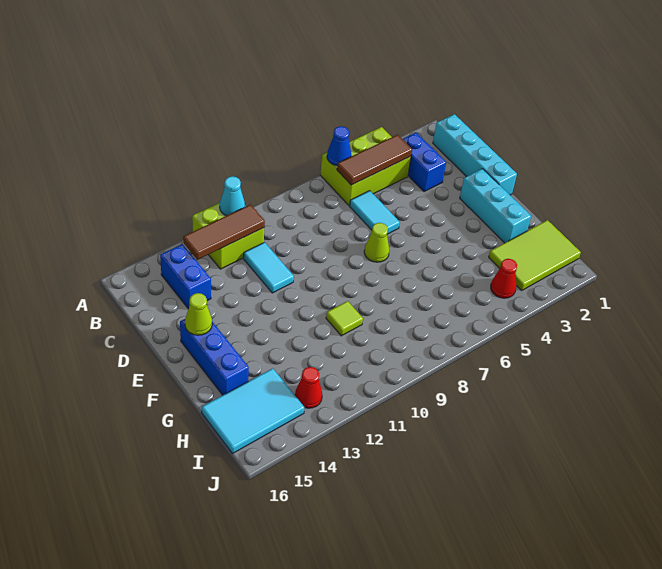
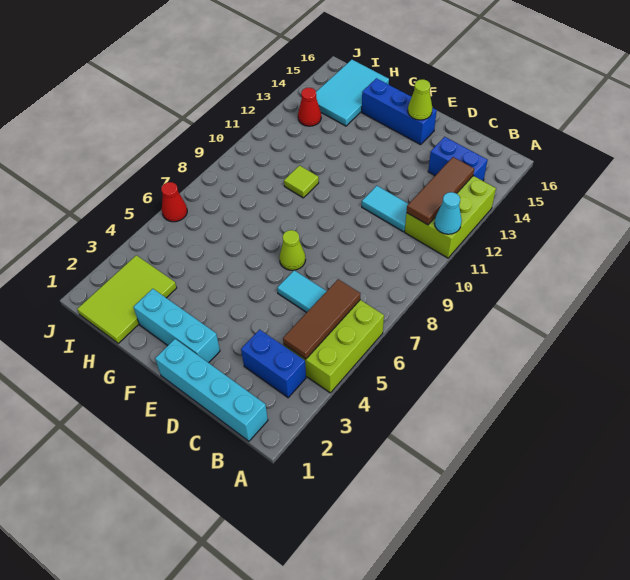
blue 1x1 cone [327,126,351,165] -> none
lime 2x2 brick [192,203,264,269] -> lime 2x3 brick [405,176,496,258]
red 1x1 cone [491,259,517,298] -> red 1x1 cone moved to [161,182,187,222]

